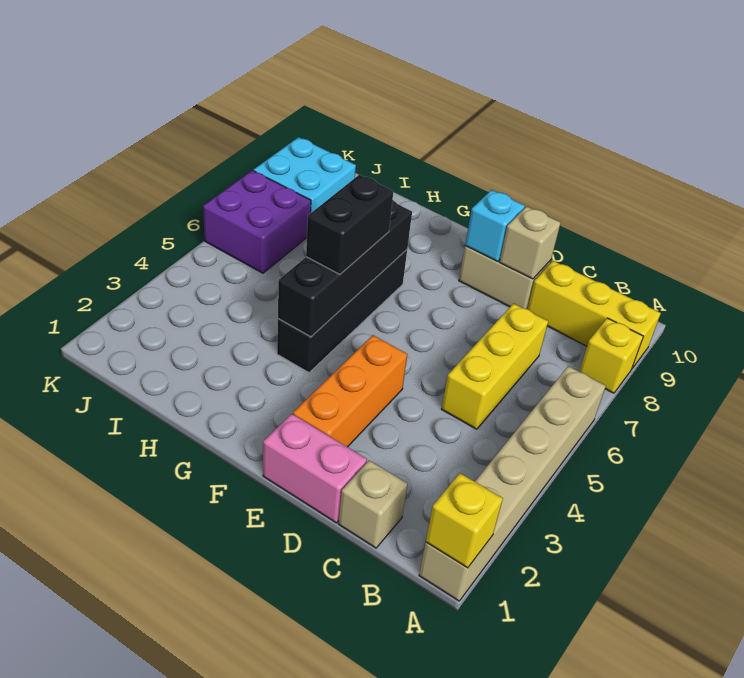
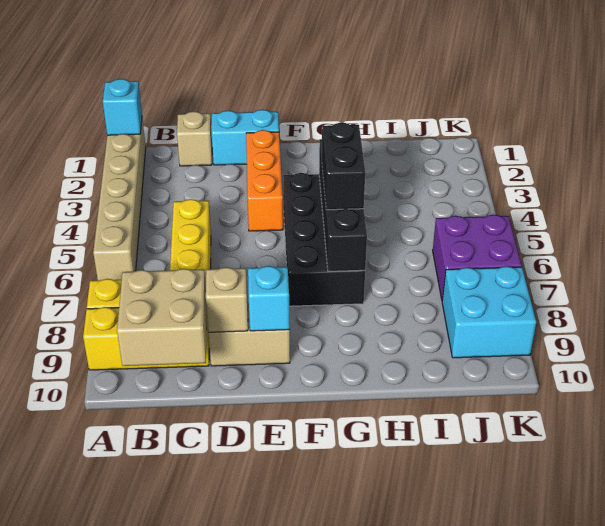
yellow 1x1 brick [426,473,503,568] -> cyan 1x1 brick [103,79,142,135]
none -> tan 2x2 brick [117,269,207,366]
pink 1x2 brick [263,414,367,523] -> cyan 1x2 brick [212,110,279,165]
black 1x4 brick [277,250,407,373] -> black 2x4 brick [283,173,365,306]

